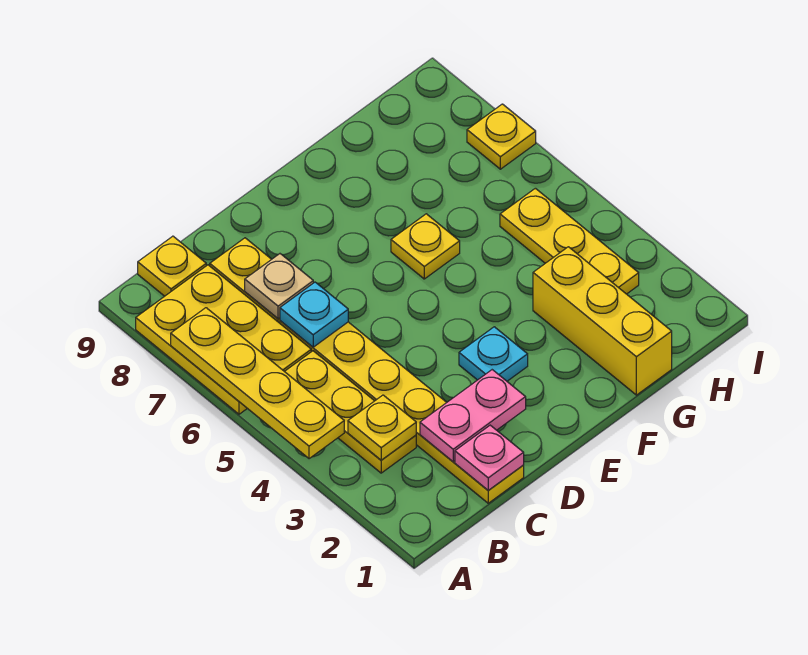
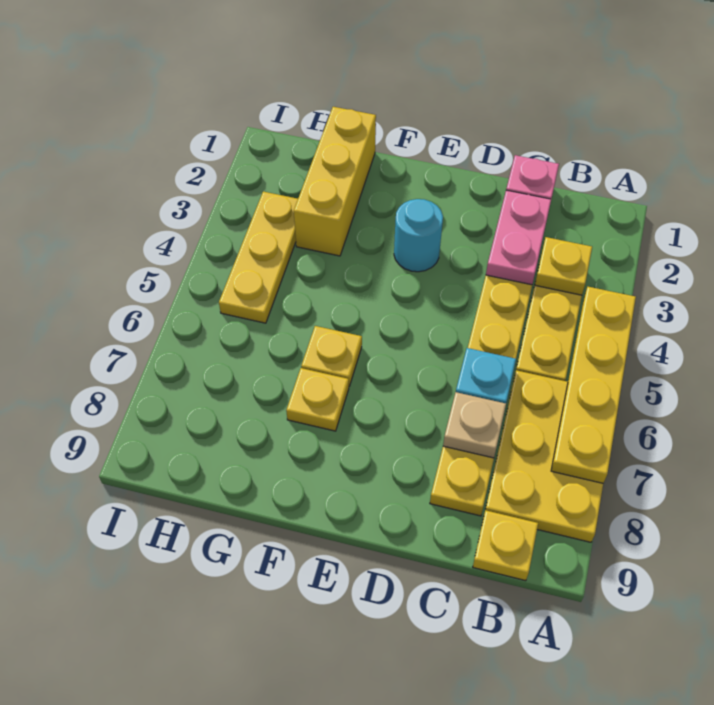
pink 1x2 plate [420,370,526,462] -> pink 1x2 plate turned to [486,190,551,285]
cyan 1x1 plate [459,327,528,381] -> cyan 1x1 round brick [394,199,443,272]
yellow 1x1 plate [467,104,536,169] -> yellow 1x1 plate moved to [286,368,349,431]

